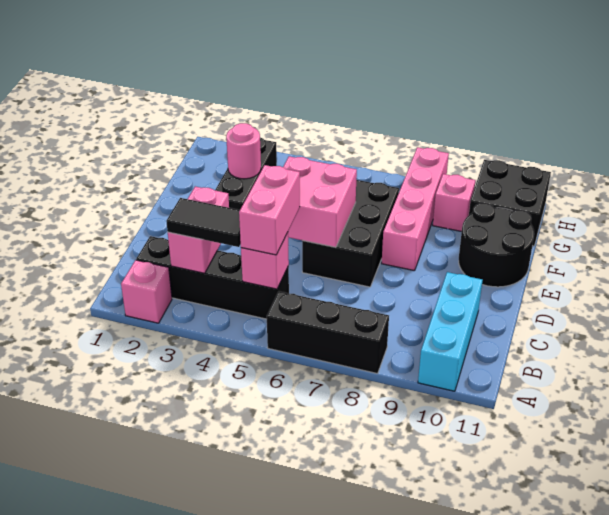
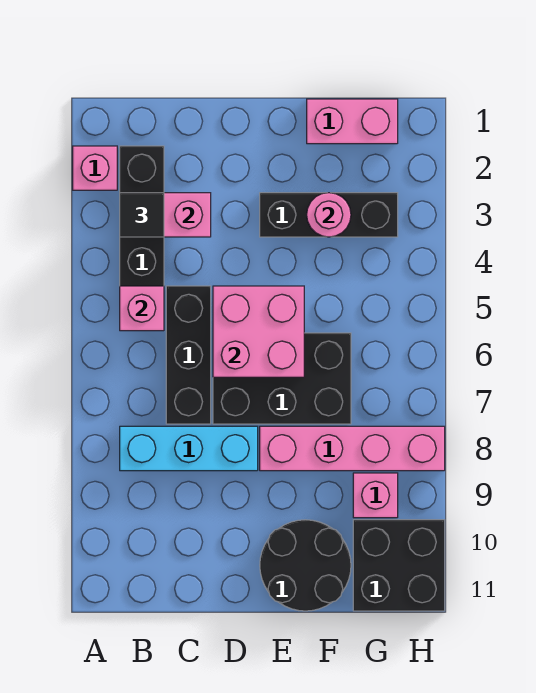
black 1x3 brick [267,291,389,374] -> black 1x3 brick moved to [166,286,211,424]
cyan 1x3 brick [418,272,482,391] -> cyan 1x3 brick moved to [120,426,258,471]
black 1x2 tile [166,198,241,247] -> black 1x1 tile [120,193,164,237]
pink 1x2 brick [239,165,300,255] -> pink 1x2 brick moved to [307,99,398,144]

